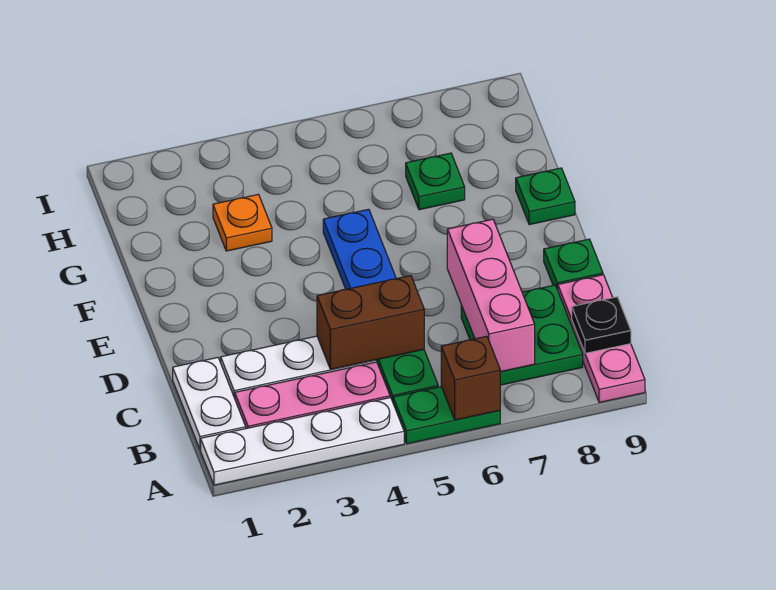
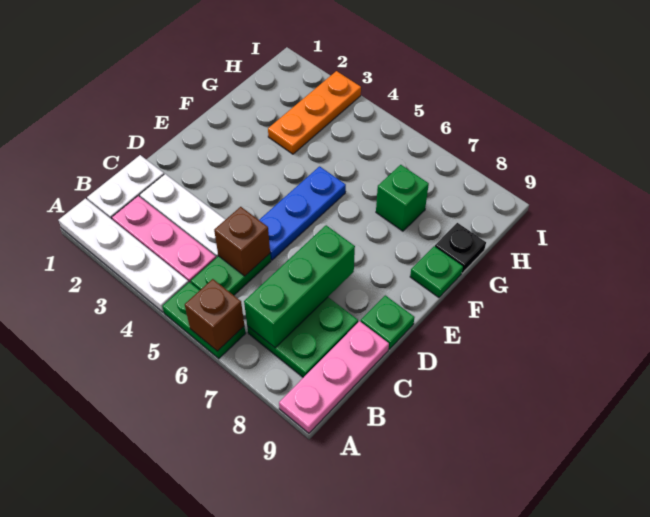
pink 1x3 brick [447,219,535,372] -> green 1x3 brick [244,225,355,348]
black 1x1 plate [572,297,631,353] -> black 1x1 plate moved to [435,223,486,273]
brown 1x2 brick [317,276,424,370] -> brown 1x1 brick [214,207,270,276]
orange 1x1 plate [213,194,272,251] -> orange 1x3 plate [268,71,361,154]
green 1x1 plate [406,153,465,210] -> green 1x1 brick [376,165,429,231]

